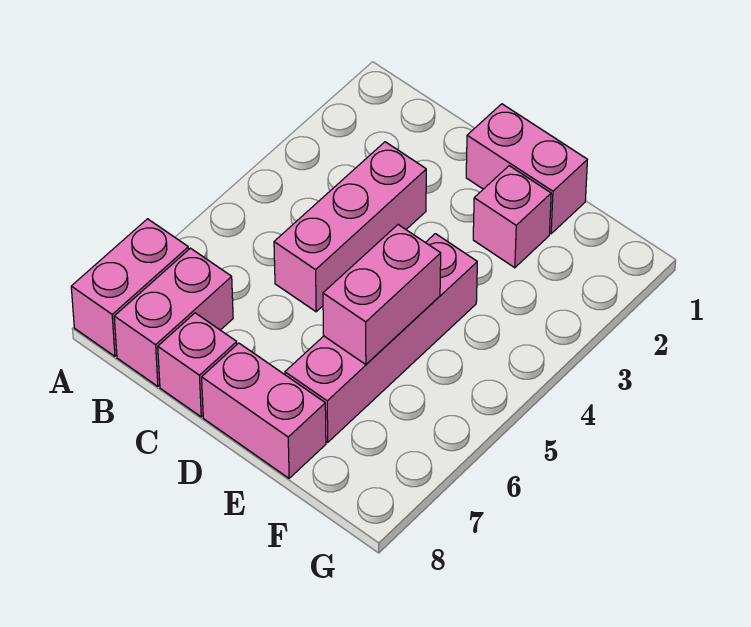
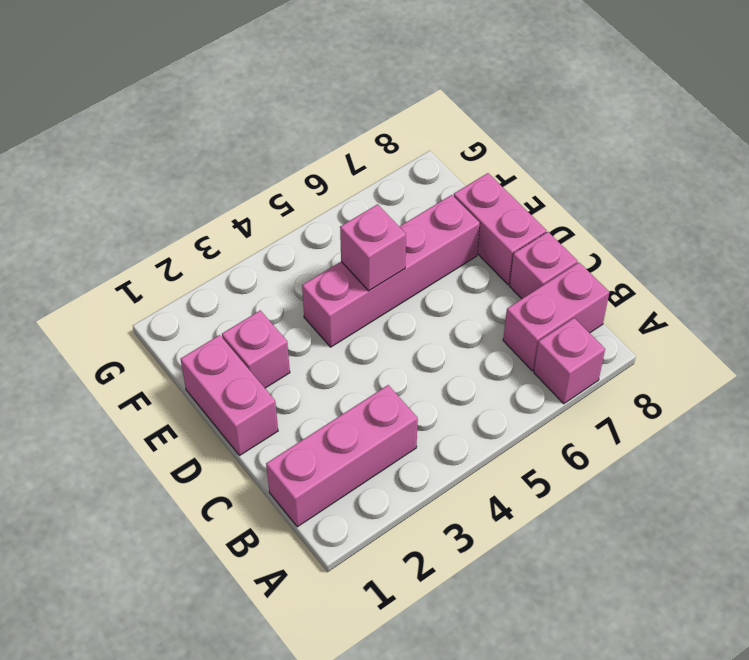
pink 1x2 brick [71,219,189,356] -> pink 1x1 brick [534,318,605,404]
pink 1x3 brick [274,142,426,312] -> pink 1x3 brick moved to [266,385,418,527]
pink 1x2 brick [323,225,441,365] -> pink 1x1 brick [340,204,406,291]

